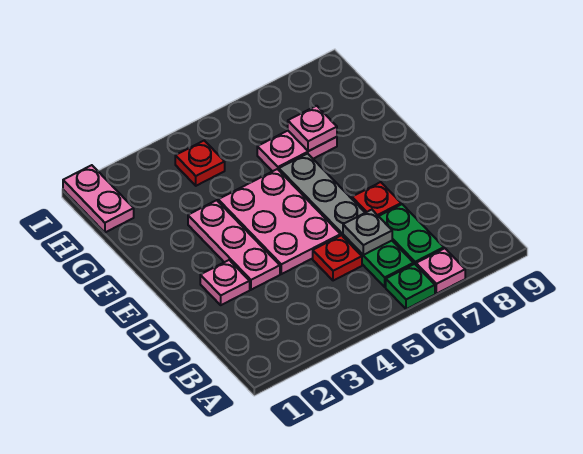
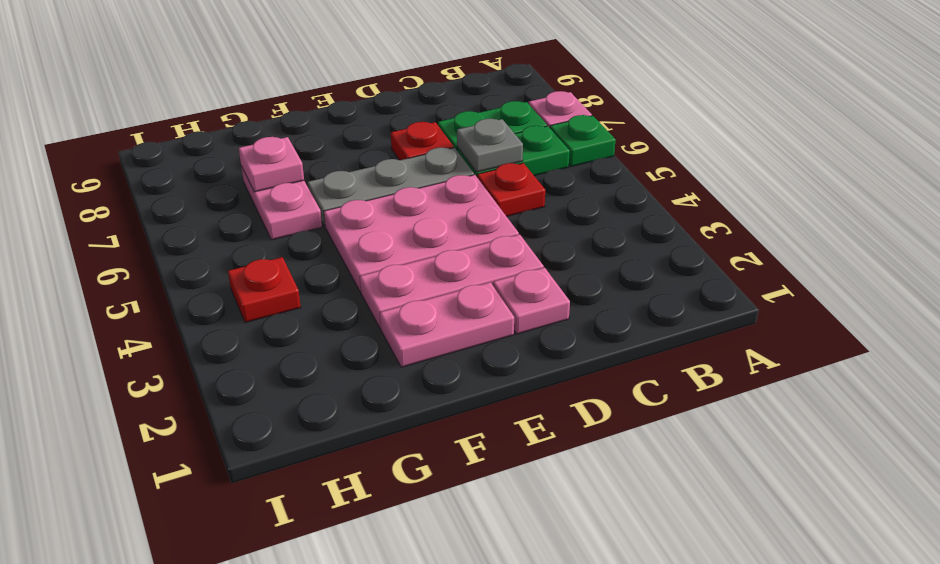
pink 1x2 plate [63,165,134,232] -> pink 1x2 plate moved to [380,282,514,367]

